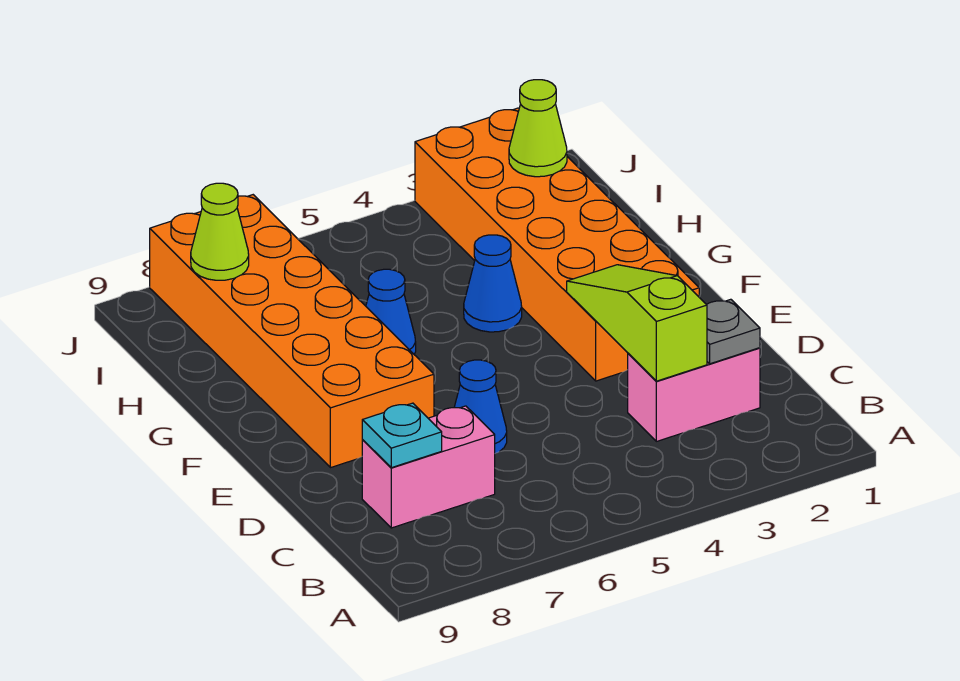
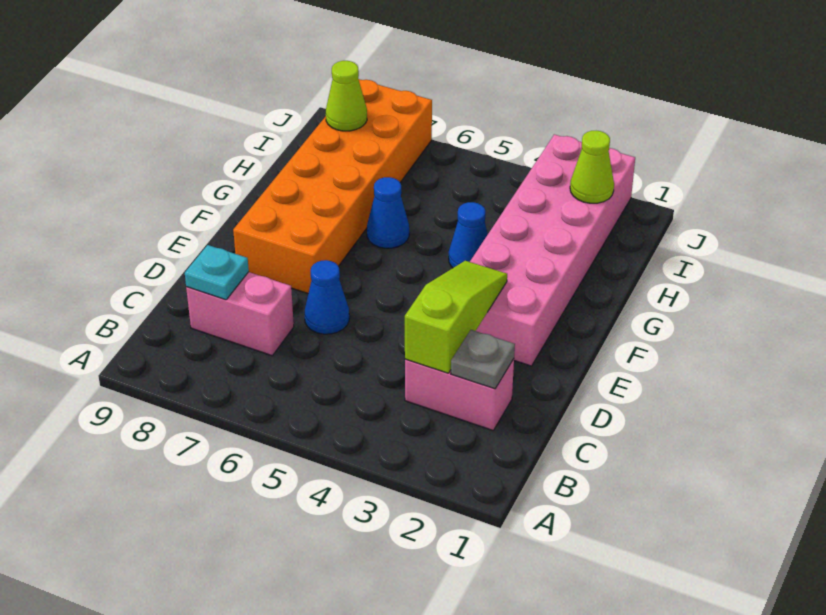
orange 2x6 brick [415,108,699,381] -> pink 2x6 brick [470,134,635,366]

